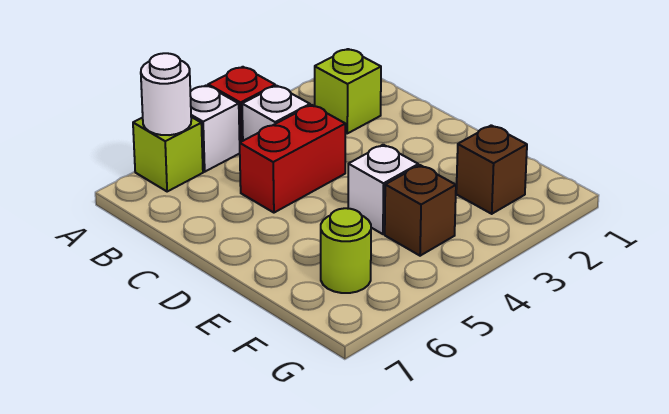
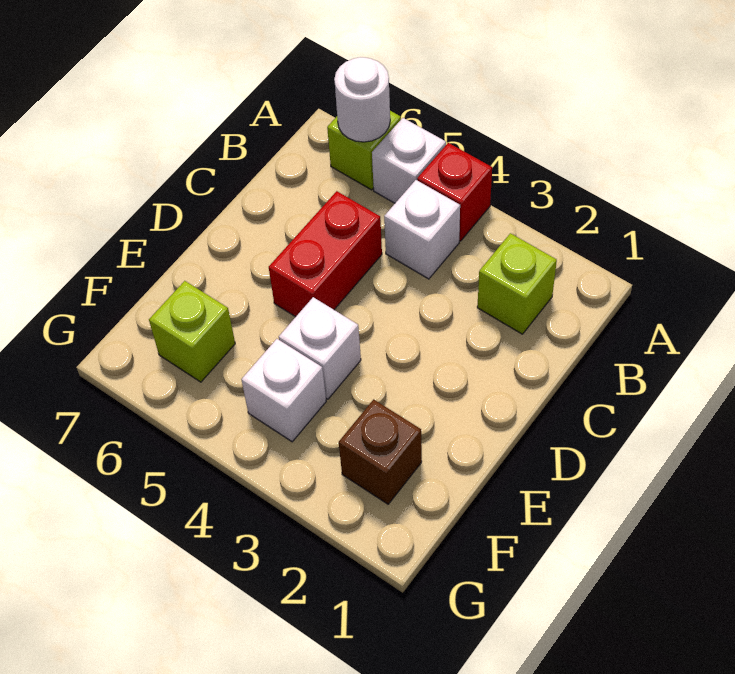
red 1x2 brick [240,105,345,213] -> red 1x2 brick turned to [269,191,382,317]
brown 1x1 brick [385,165,456,256] -> white 1x1 brick [241,339,326,442]
lime 1x1 round brick [321,208,371,293] -> lime 1x1 brick [149,281,235,382]

